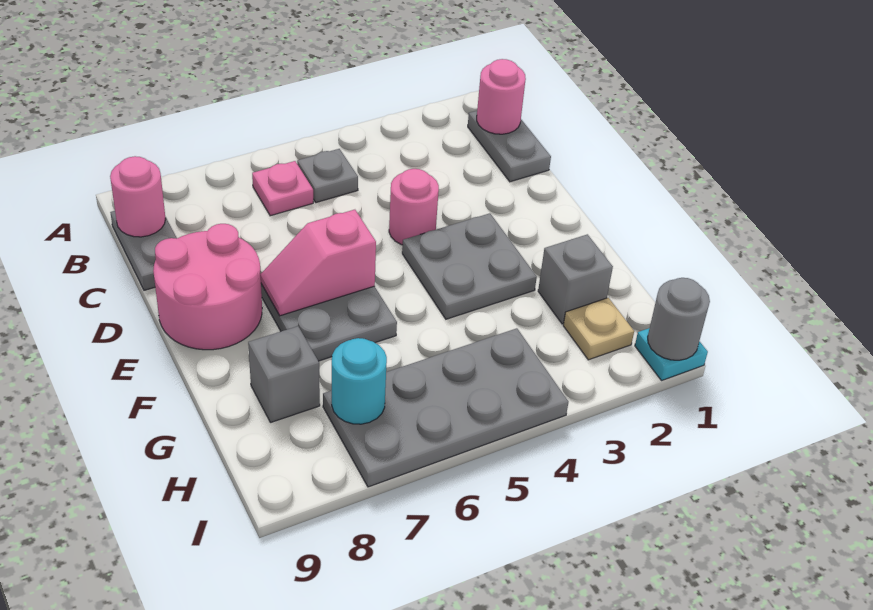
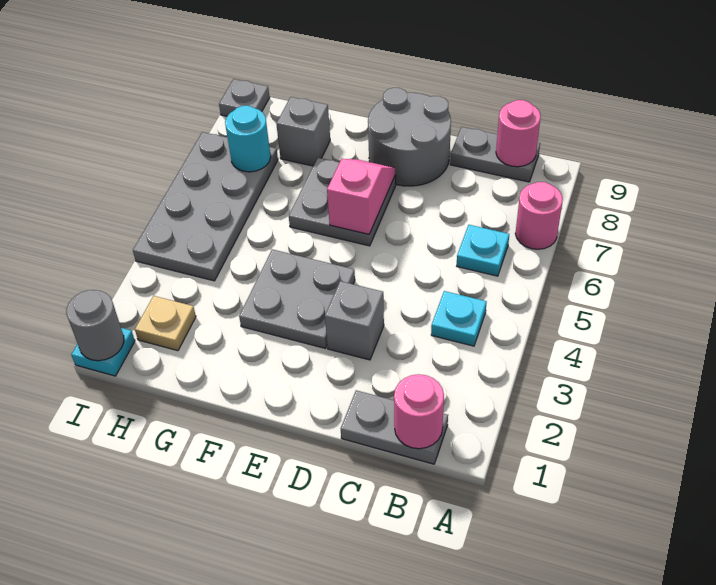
none -> cyan 1x1 plate [431,291,487,346]
grey 1x1 plate [297,149,358,203] -> grey 1x1 plate moved to [219,79,270,116]
pink 1x1 plate [252,161,313,216] -> cyan 1x1 plate [457,225,509,276]
pink 1x1 round brick [389,169,439,245] -> pink 1x1 round brick moved to [515,182,563,249]
pink 2x2 round brick [153,224,262,350] -> grey 2x2 round brick [368,88,451,186]
grey 1x1 brick [538,234,613,324] -> grey 1x1 brick moved to [325,281,384,360]

